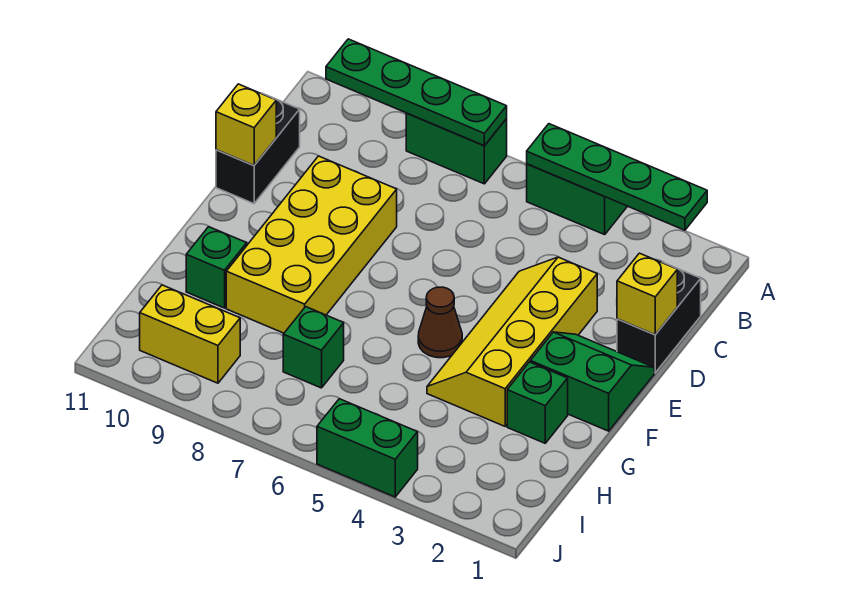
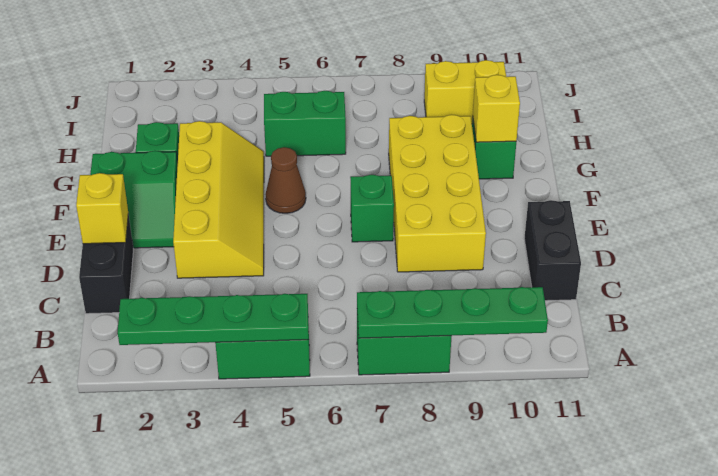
yellow 1x1 brick [216,84,276,165] -> yellow 1x1 brick moved to [473,75,520,142]
green 1x1 brick [283,307,344,388] -> green 1x1 brick moved to [350,175,394,242]
green 1x2 brick [317,399,418,497] -> green 1x2 brick moved to [264,91,346,156]

